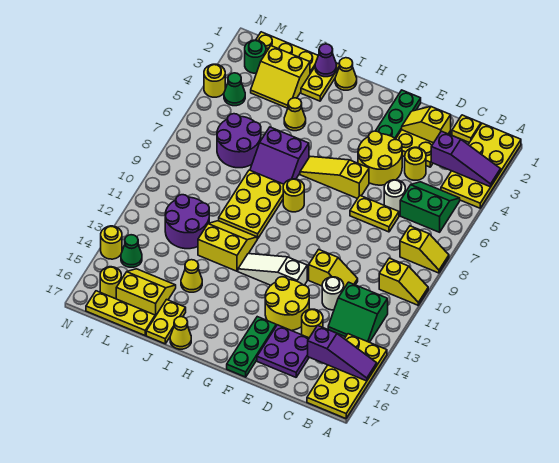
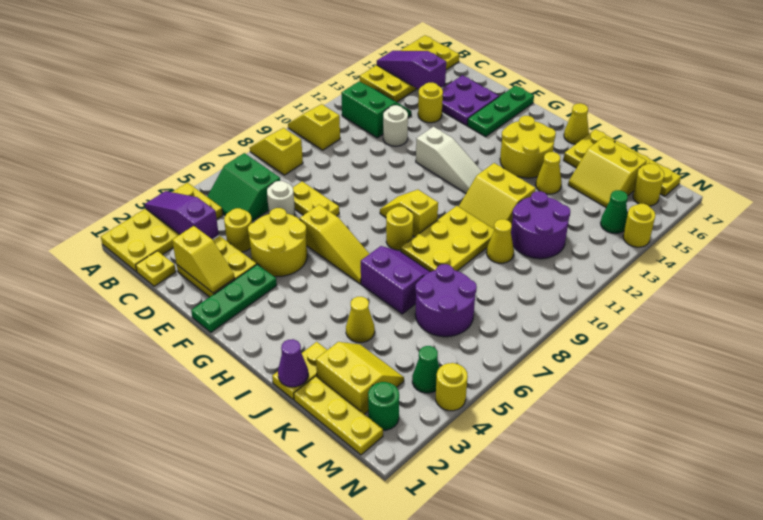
yellow 1x2 slope [309,249,358,288] -> yellow 1x2 slope moved to [380,190,438,237]
yellow 2x2 round brick [265,277,309,331] -> yellow 2x2 round brick moved to [500,116,556,178]
yellow 1x1 cone [335,58,357,90] -> yellow 1x1 cone moved to [487,219,514,263]

